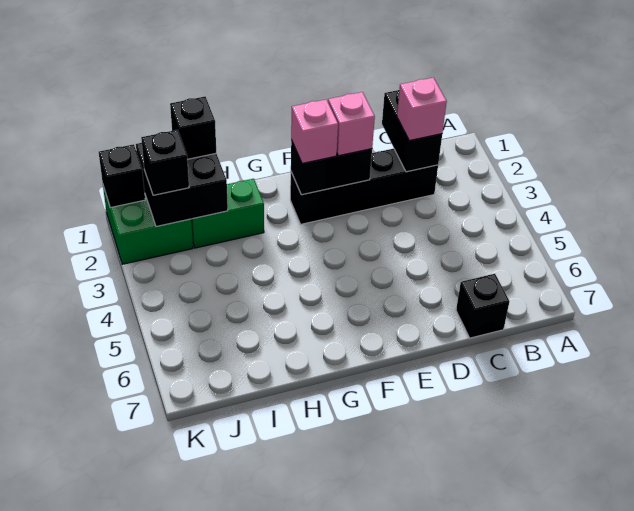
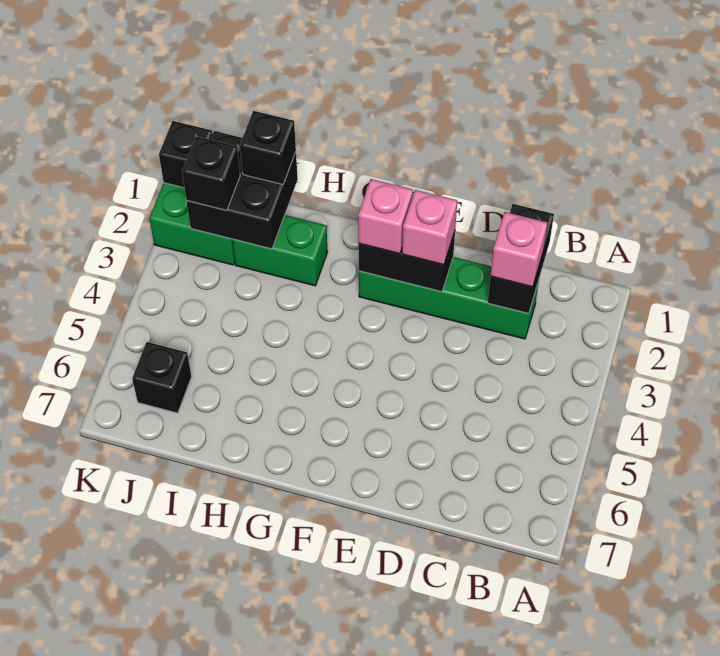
black 1x4 brick [290,149,438,224] -> green 1x4 brick [359,257,539,339]
black 1x1 brick [456,274,509,338] -> black 1x1 brick moved to [132,342,191,413]

